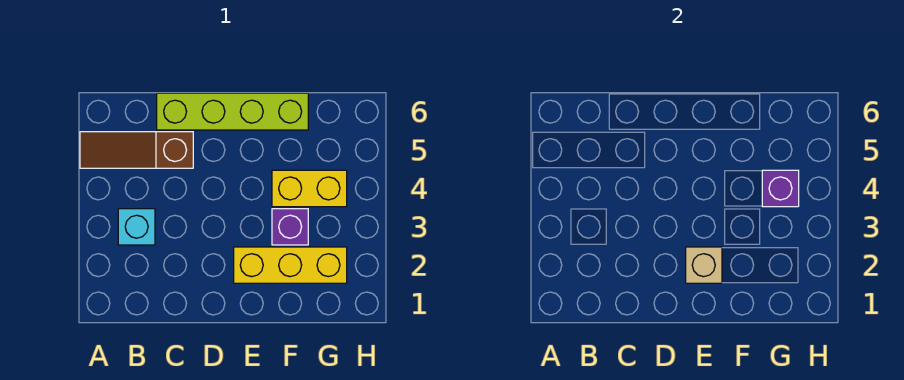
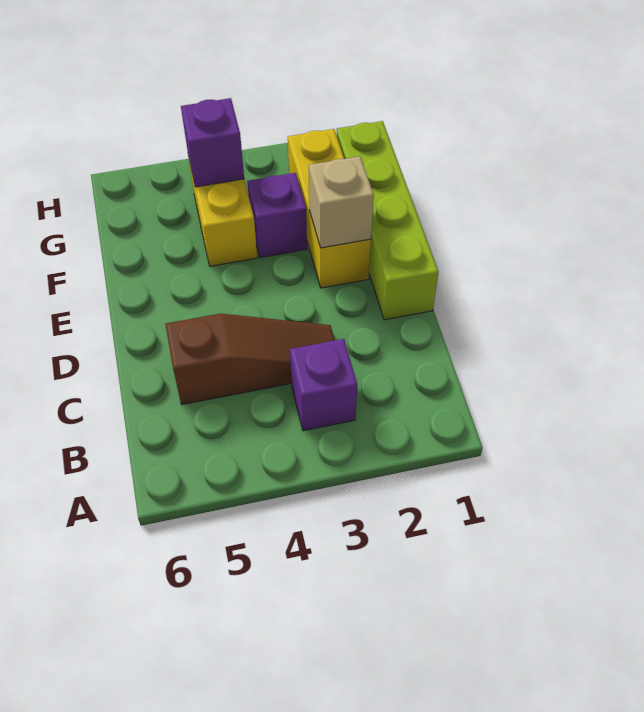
brown 1x3 slope [80,132,193,168] -> brown 1x3 slope turned to [165,314,335,405]
cyan 1x1 brick [118,209,155,245] -> purple 1x1 brick [290,339,357,431]
lime 1x4 brick [157,93,308,130] -> lime 1x4 brick moved to [337,121,439,320]

